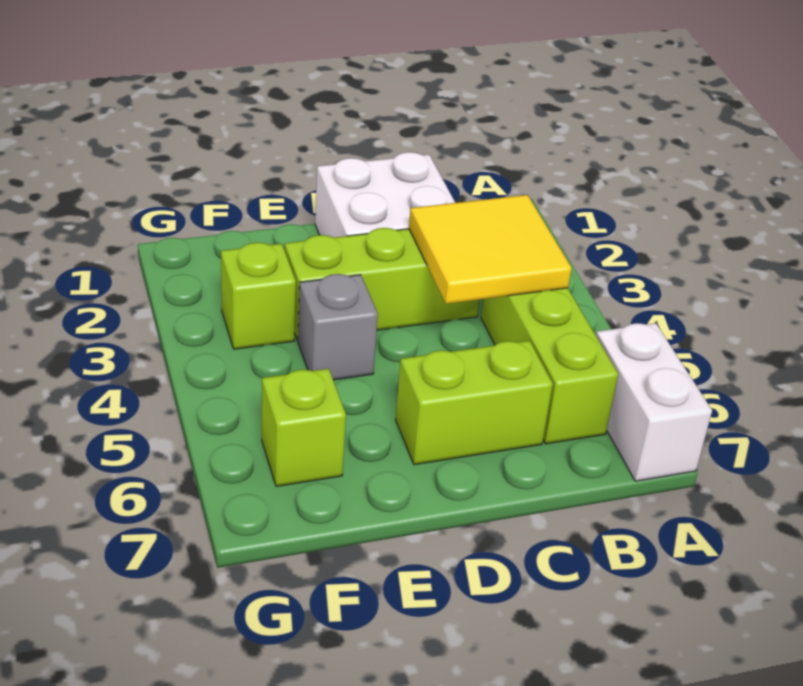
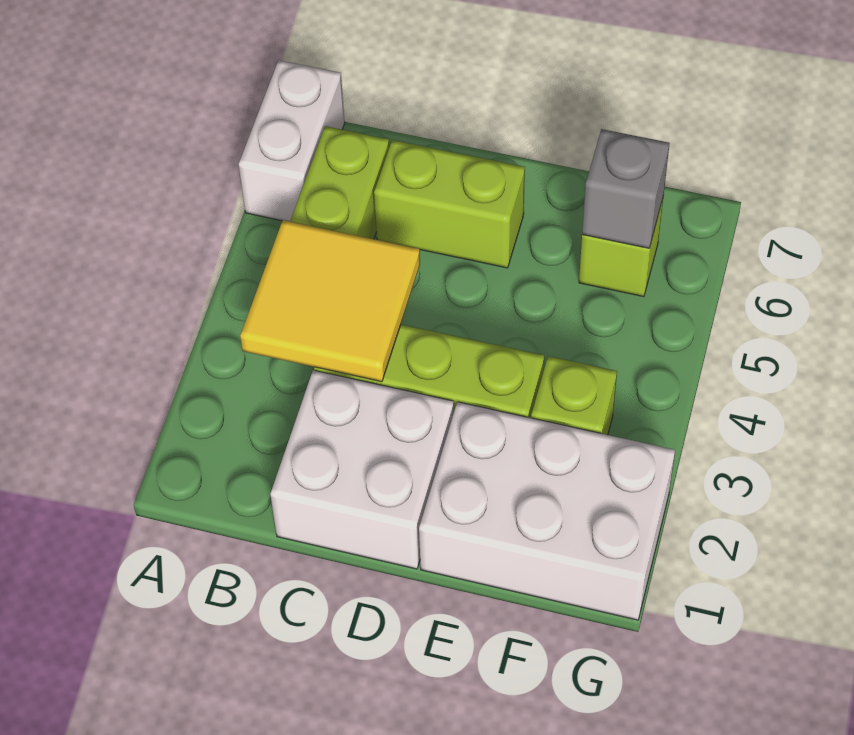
none -> white 2x3 brick [419,402,675,620]
grey 1x1 brick [298,274,378,380] -> grey 1x1 brick moved to [582,129,670,248]

